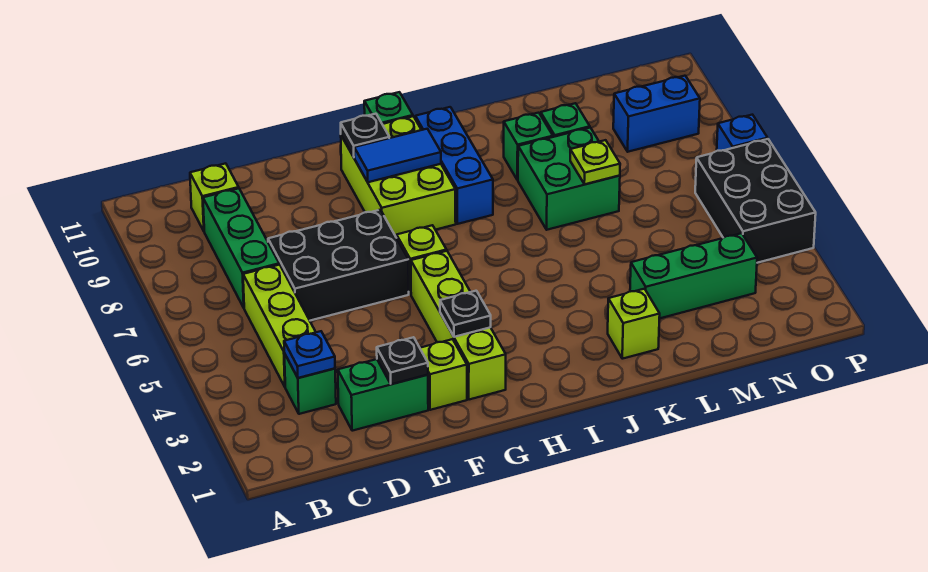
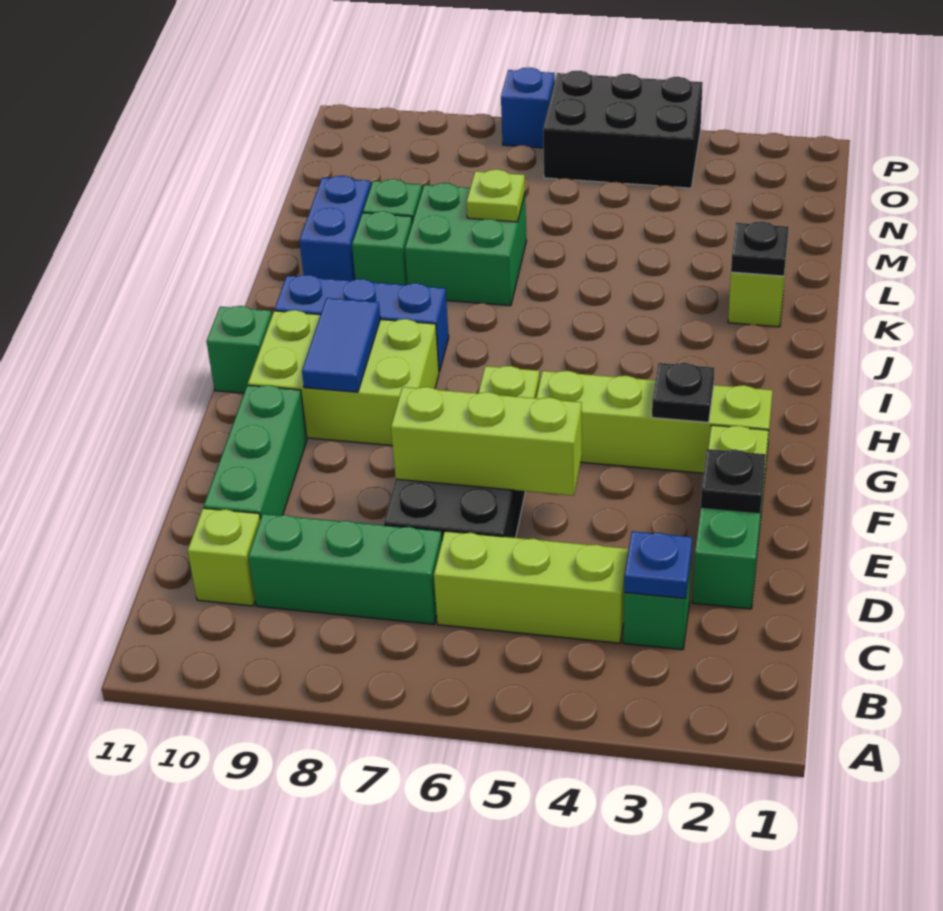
none -> lime 1x3 brick [391,387,582,496]
black 1x1 plate [341,114,389,157] -> black 1x1 plate moved to [731,221,789,276]
green 1x3 brick [630,233,757,319] -> green 1x3 brick moved to [203,385,307,519]
blue 1x2 brick [613,76,700,152] -> blue 1x2 brick moved to [299,176,371,281]

